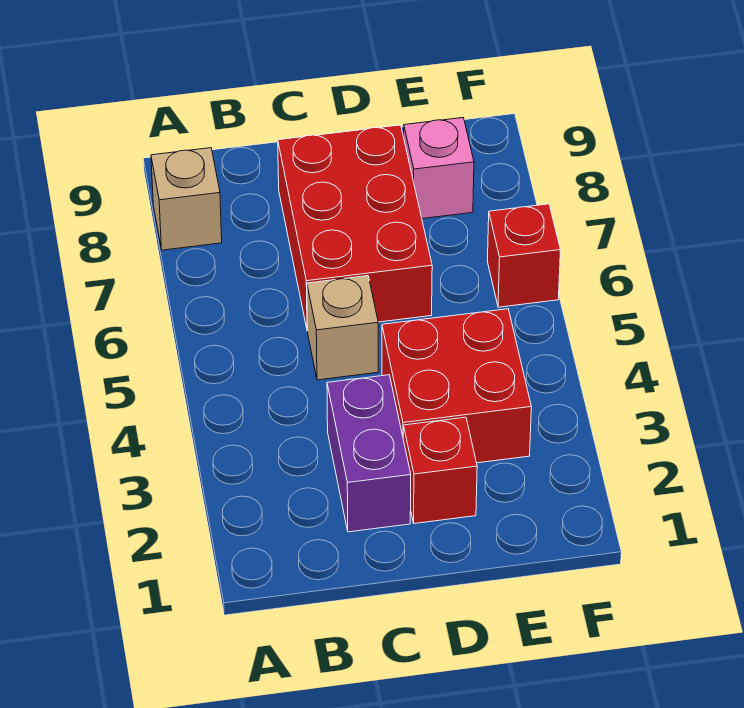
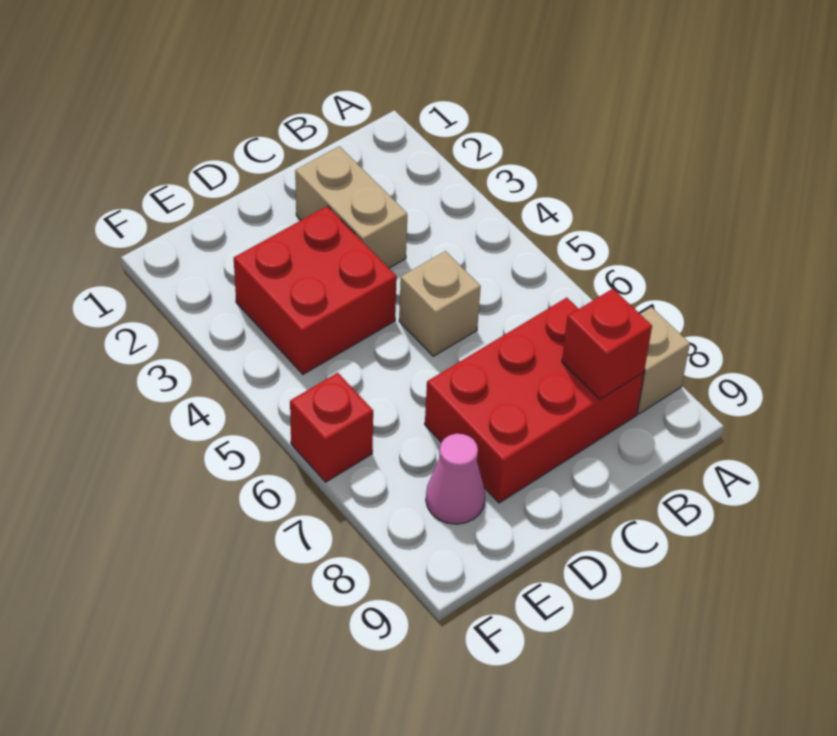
purple 1x2 brick [327,375,411,532] -> tan 1x2 brick [295,146,407,268]
red 2x3 brick [278,125,432,331] -> red 2x3 brick turned to [425,298,644,503]
red 1x1 brick [403,417,477,524] -> red 1x1 brick moved to [562,289,652,399]
pink 1x1 brick [404,118,474,219] -> pink 1x1 cone [426,434,485,524]

